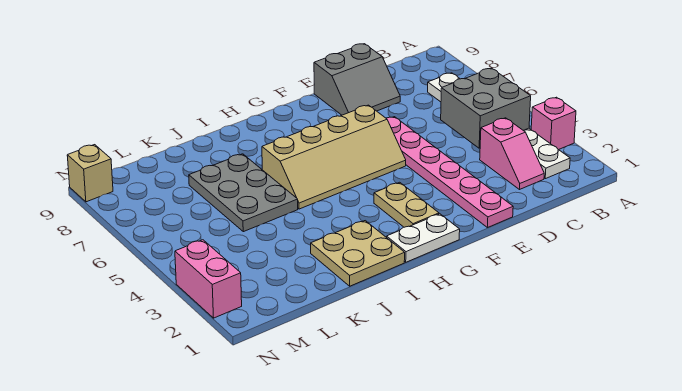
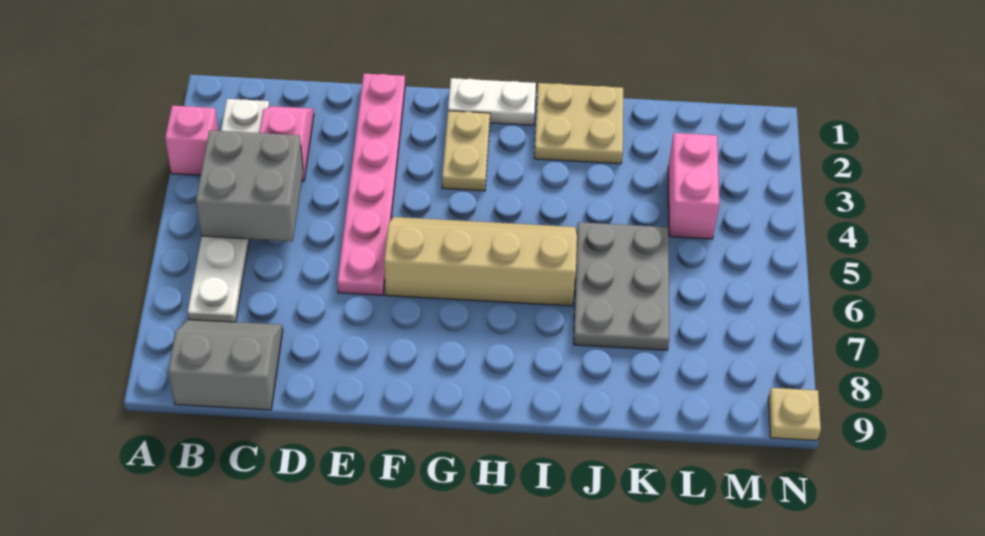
grey 2x2 slope [314,44,400,115] -> grey 2x2 slope moved to [168,319,283,410]
pink 1x2 brick [175,240,242,318] -> pink 1x2 brick moved to [668,133,719,239]
tan 1x1 brick [67,145,113,202] -> tan 1x1 plate [768,388,821,441]

